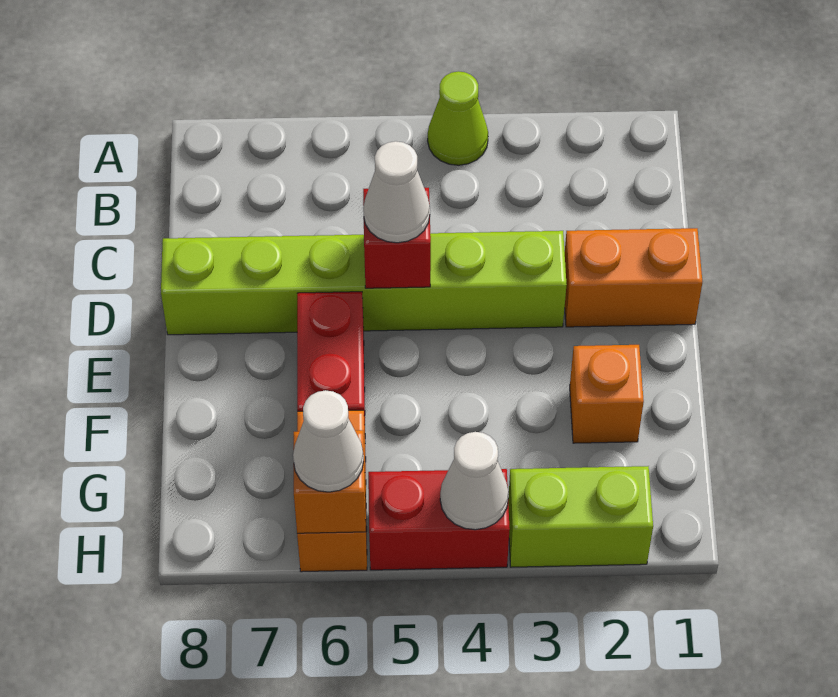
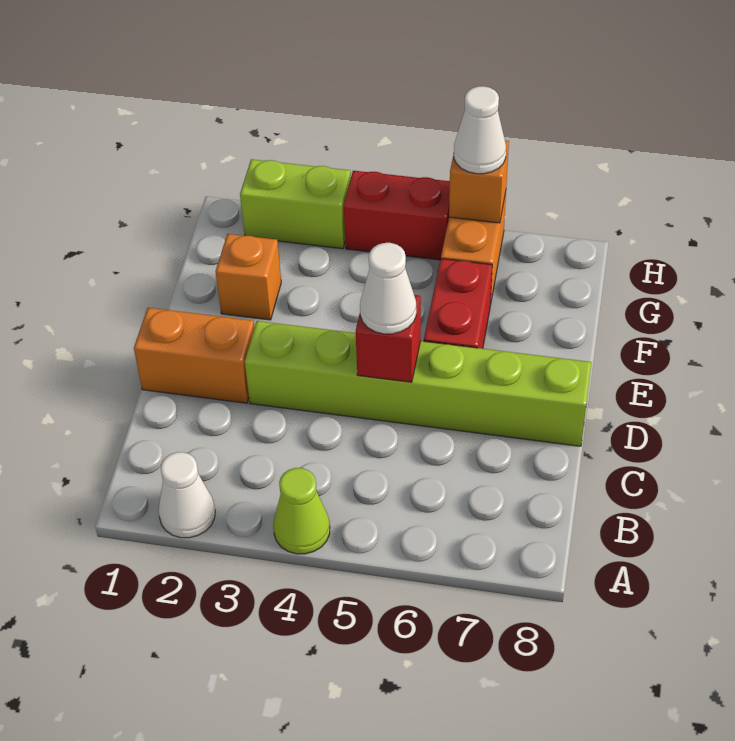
white 1x1 cone [440,432,509,530] -> white 1x1 cone moved to [158,452,215,538]

